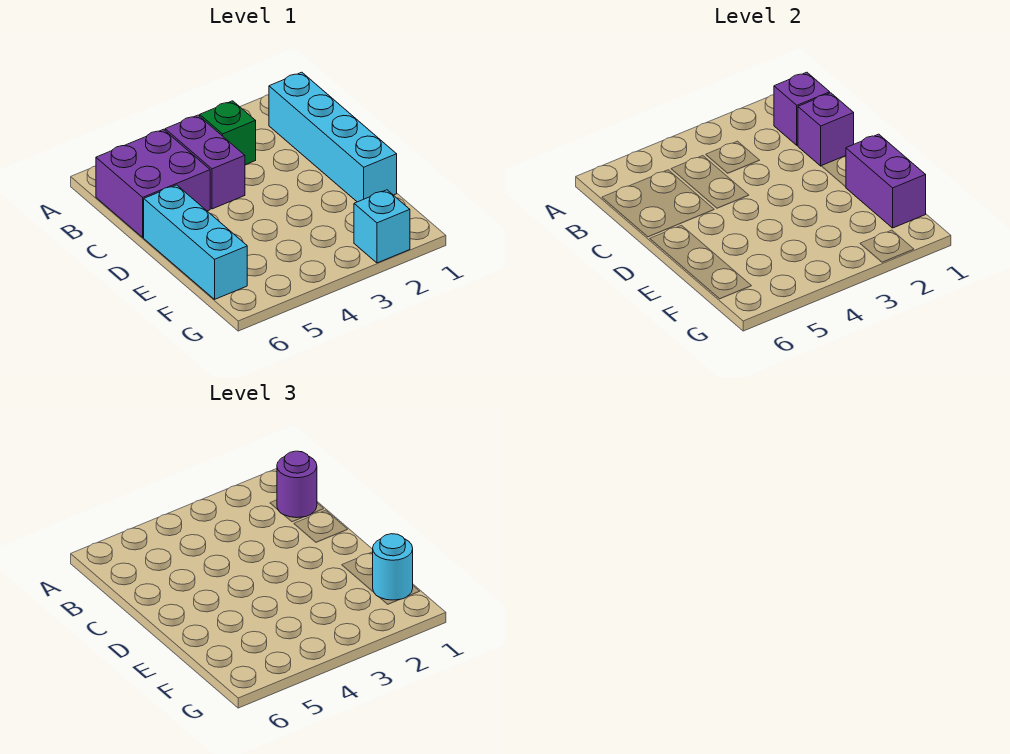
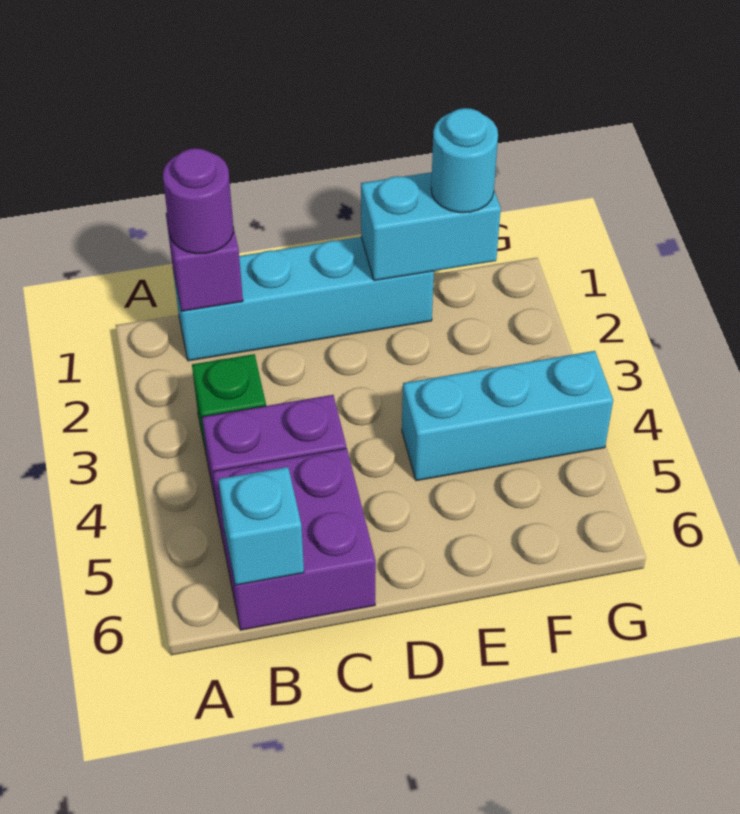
purple 1x1 brick [798,93,854,166] -> none
cyan 1x3 brick [144,185,247,299] -> cyan 1x3 brick moved to [402,351,613,481]
purple 1x2 brick [846,134,926,228] -> cyan 1x2 brick [361,172,501,281]
cyan 1x1 brick [354,190,410,263] -> cyan 1x1 brick moved to [218,467,304,585]

